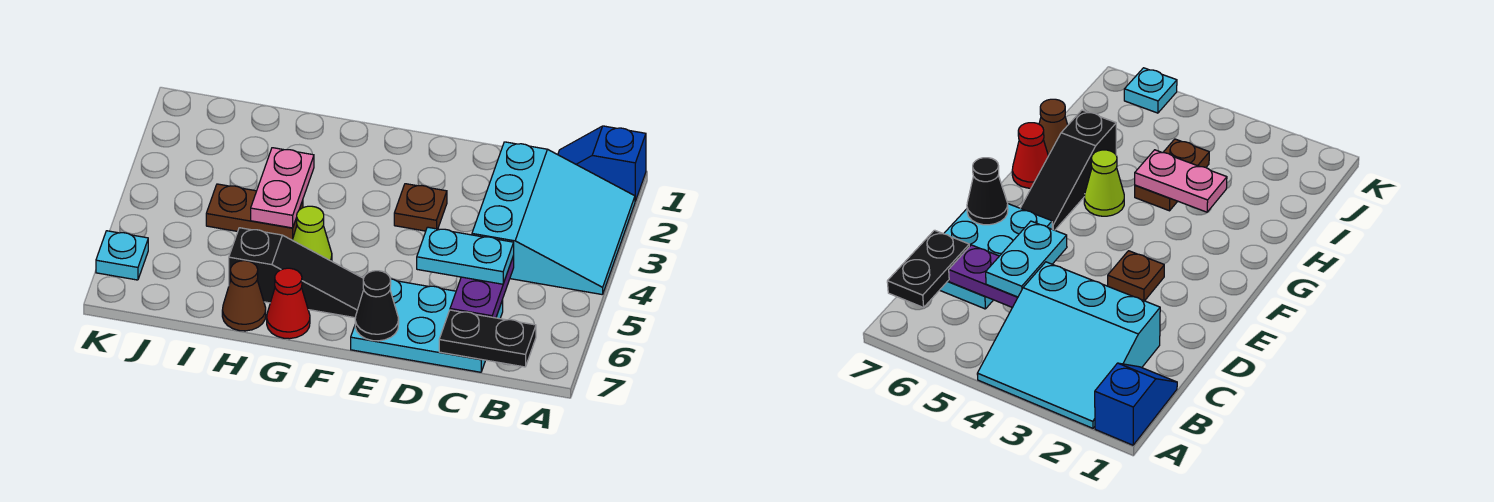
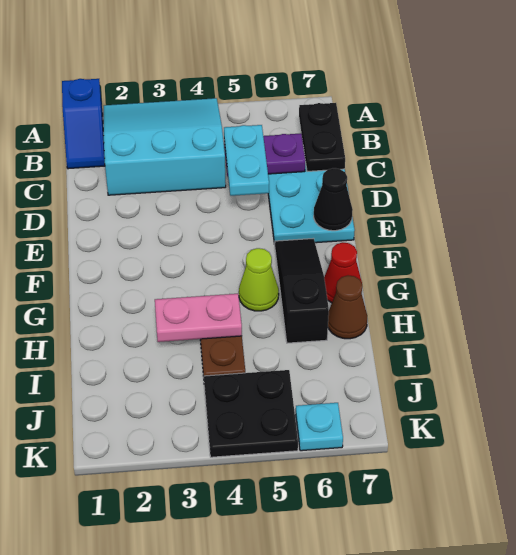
brown 1x1 plate [394,184,447,231] -> none
none -> black 2x2 plate [204,370,298,457]

